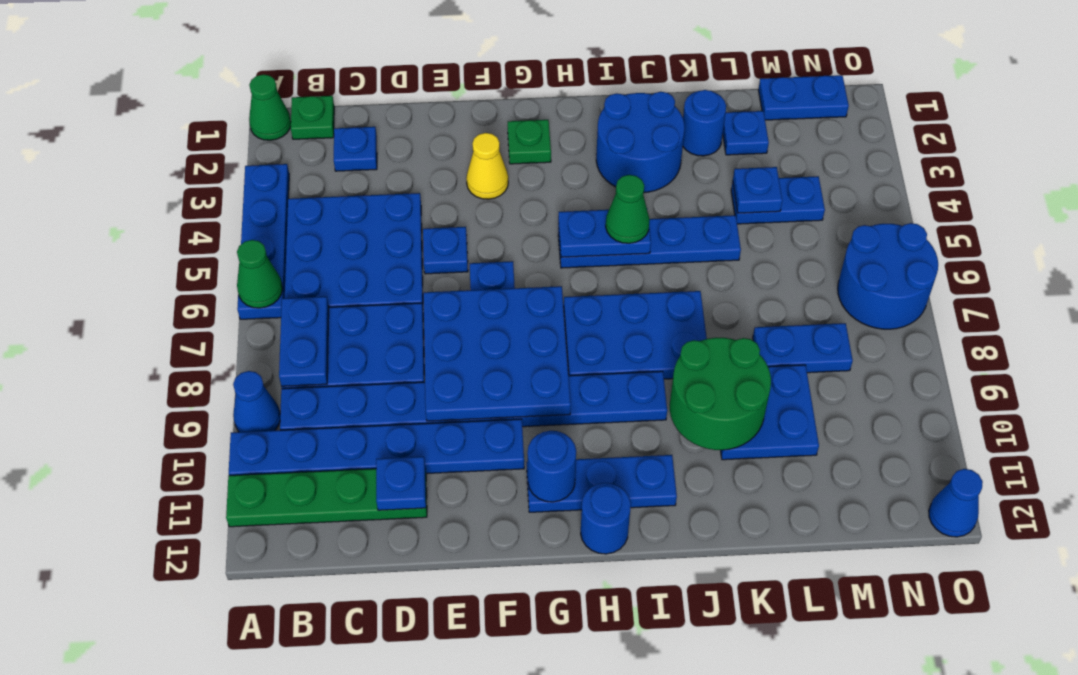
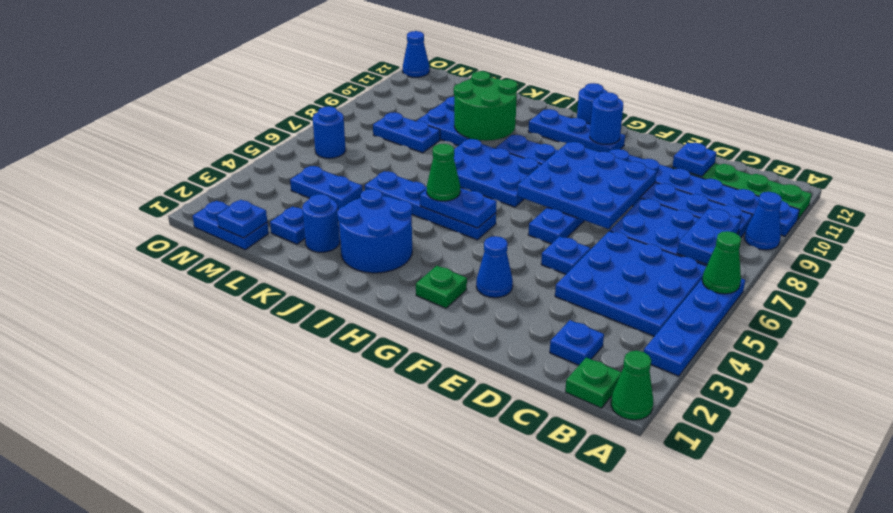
yellow 1x1 cone [466,133,508,199] -> blue 1x1 cone [476,236,513,298]
blue 1x1 plate [733,167,782,213] -> blue 1x1 plate moved to [217,200,267,238]
blue 2x2 round brick [838,223,938,329] -> blue 1x1 round brick [313,106,346,158]

